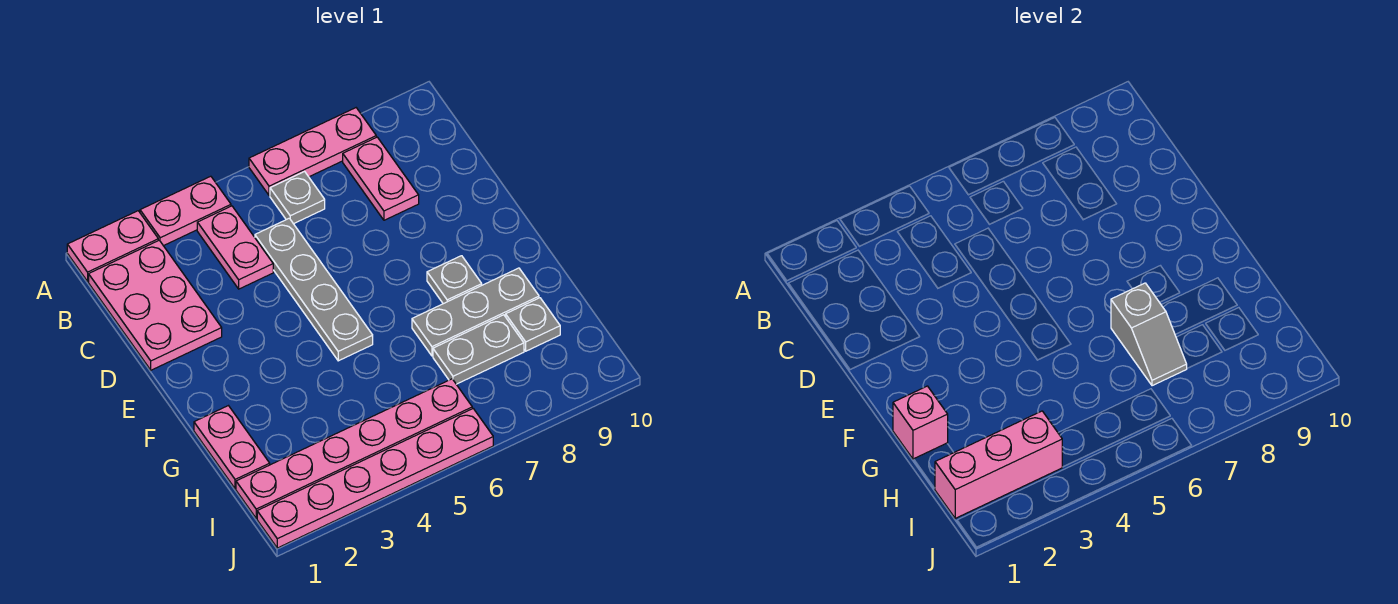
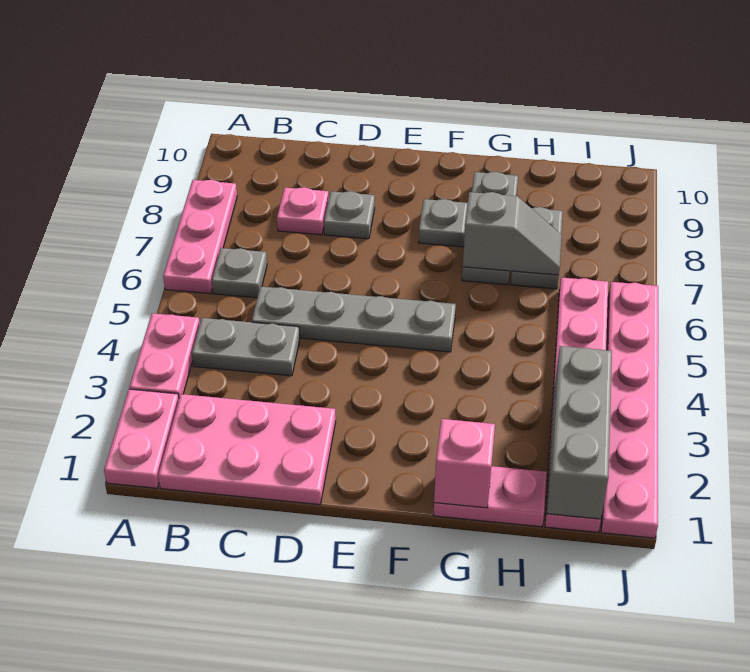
pink 1x2 plate [197,206,273,289] -> grey 1x2 plate [192,318,300,376]
pink 1x2 plate [343,137,419,220] -> pink 1x1 plate [277,187,328,235]
grey 1x1 plate [506,298,560,351] -> grey 1x1 plate moved to [324,191,375,239]
pink 1x3 brick [935,411,1062,518] -> grey 1x3 brick [547,346,612,519]

